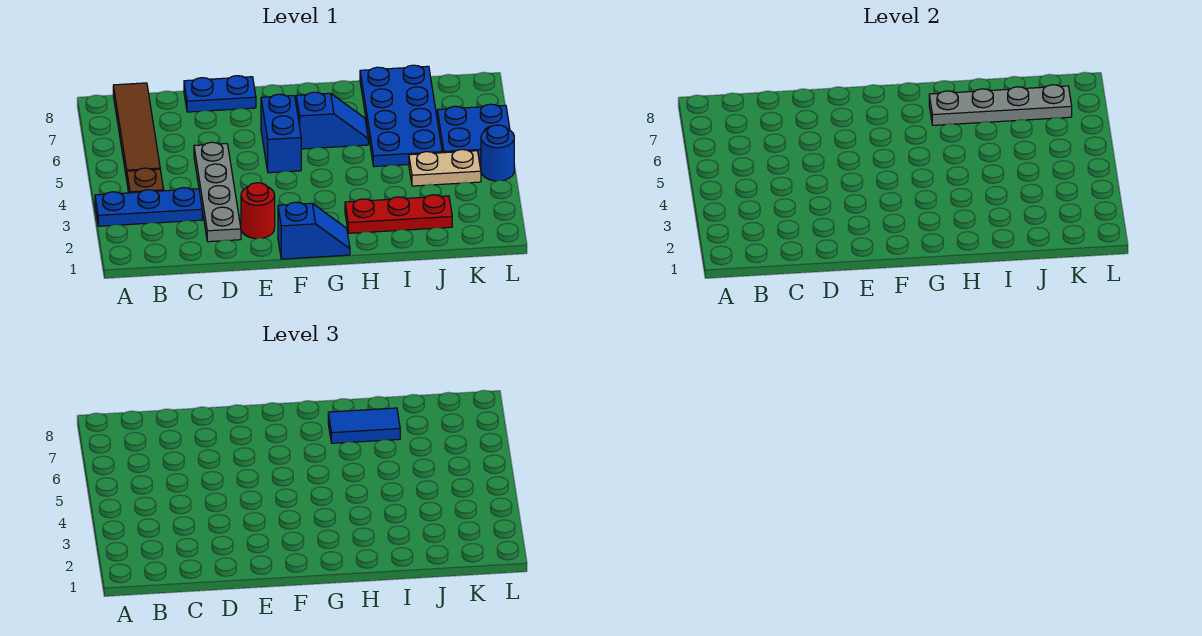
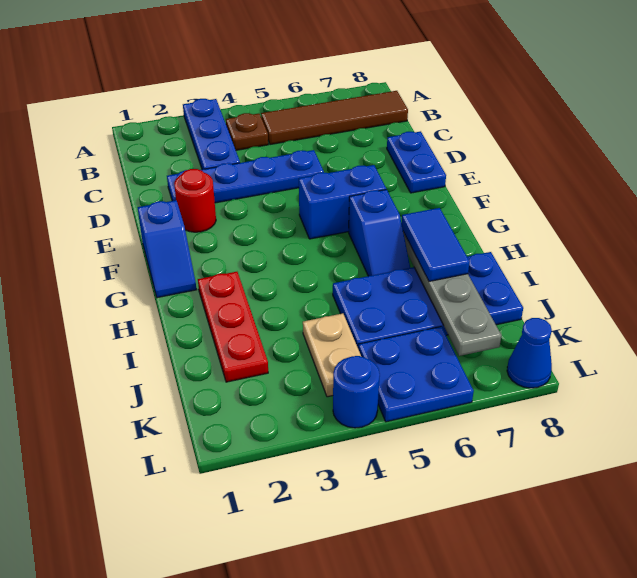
grey 1x4 plate [194,142,241,242] -> blue 1x4 plate [167,150,324,203]
none -> blue 1x1 cone [507,318,552,388]

